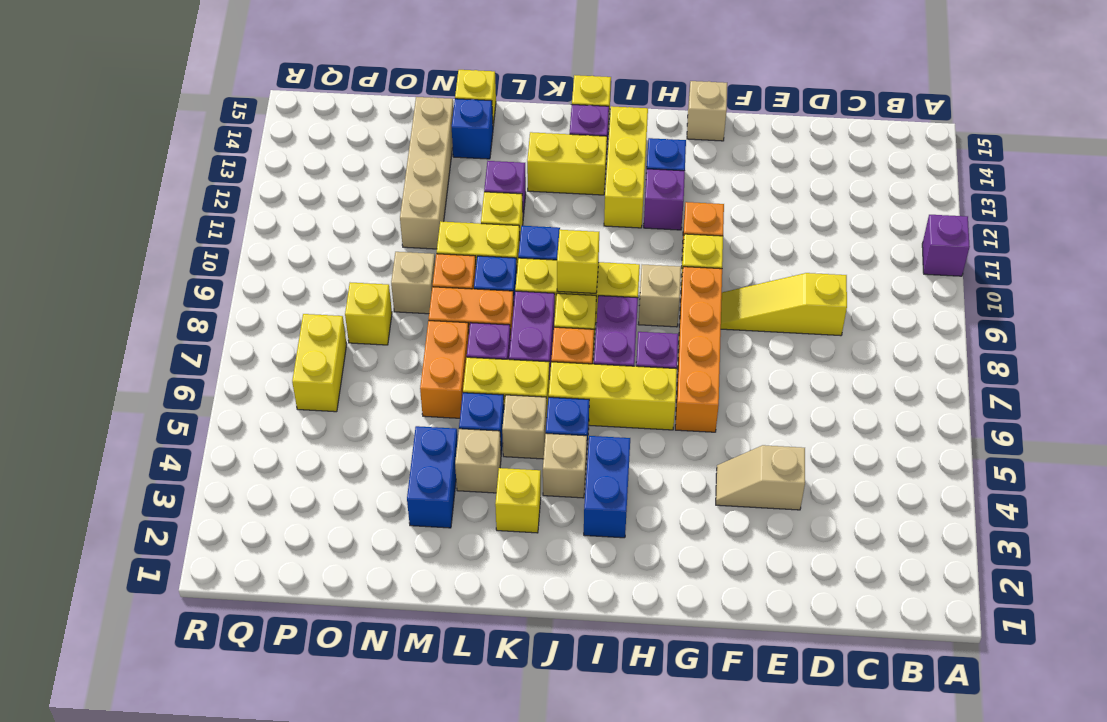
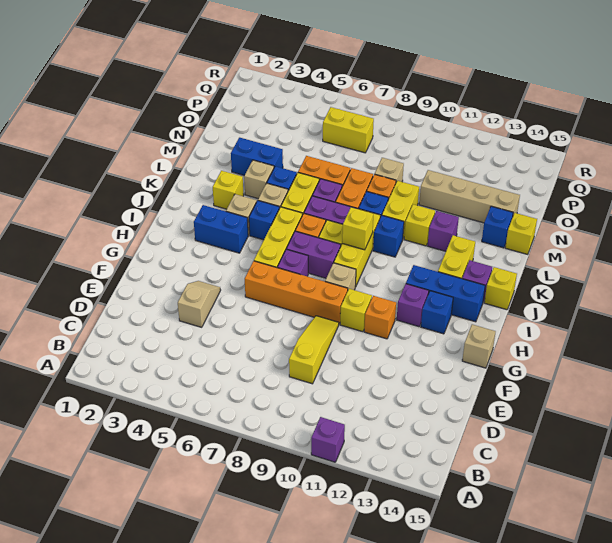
yellow 1x3 brick [604,106,648,228] -> blue 1x3 brick [406,265,485,322]
yellow 1x1 brick [345,283,392,345] -> none

